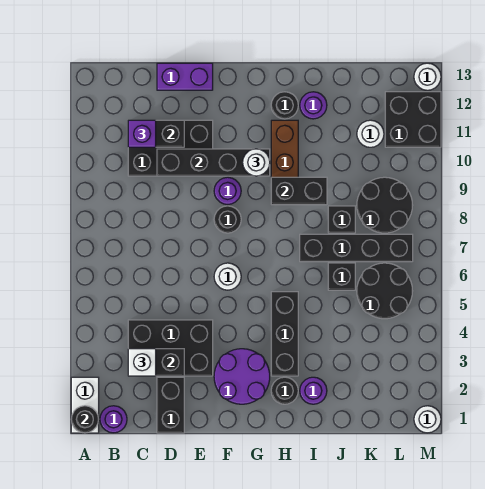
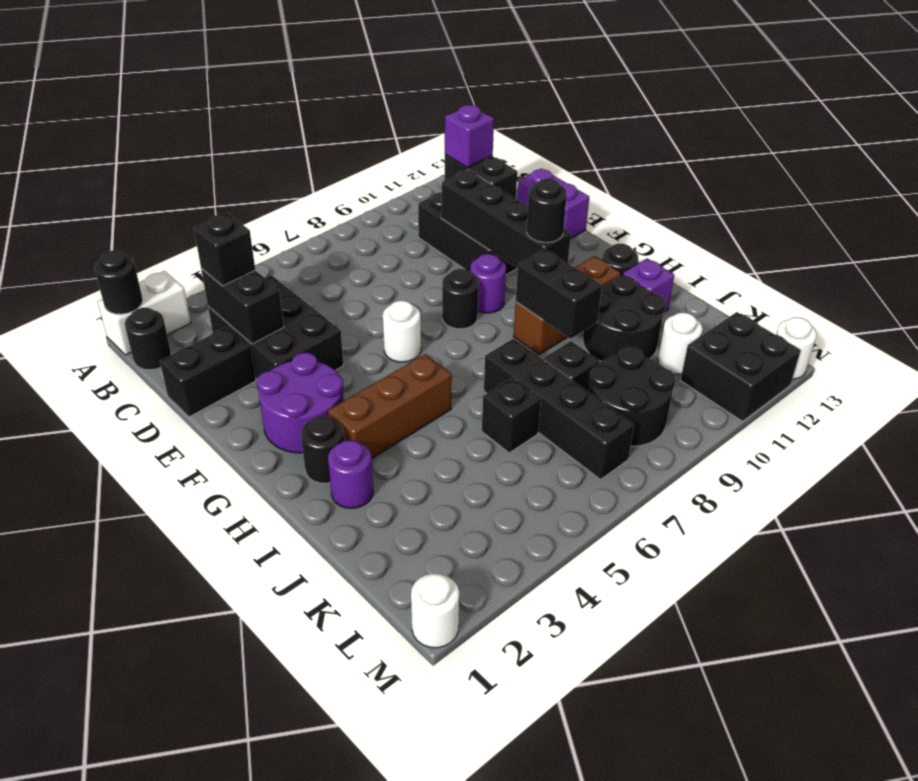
purple 1x1 round brick [100,406,127,433] -> black 1x1 round brick [125,308,171,370]
white 1x1 brick [128,349,156,376] -> black 1x1 brick [194,213,255,286]
white 1x1 round brick [243,149,270,176] -> black 1x1 round brick [527,179,567,242]
black 1x3 brick [271,292,298,376] -> brown 1x3 brick [328,354,452,459]
purple 1x1 round brick [300,92,327,119] -> purple 1x1 brick [623,258,674,312]
black 2x2 round brick [357,263,412,319] -> black 2x2 round brick moved to [583,276,666,361]

